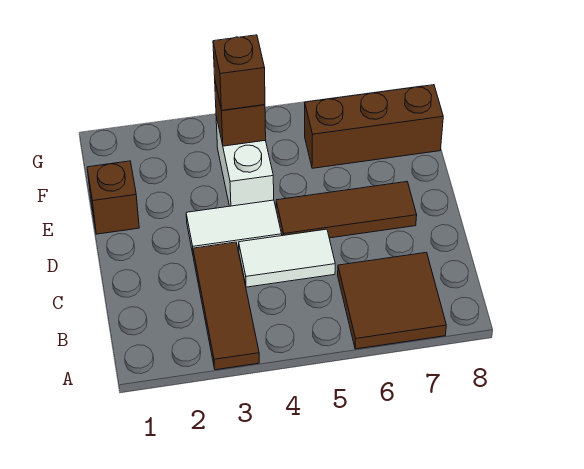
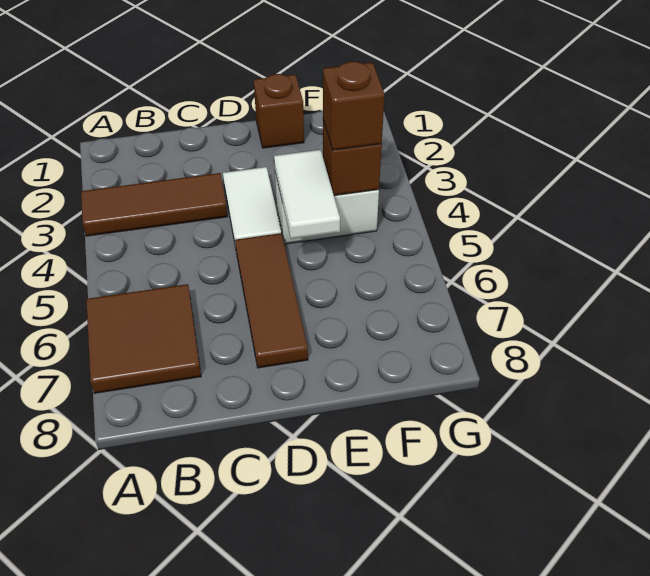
white 1x2 tile [239,229,335,287] -> white 1x2 tile moved to [274,150,340,239]
brown 1x3 brick [305,85,443,168] -> none

